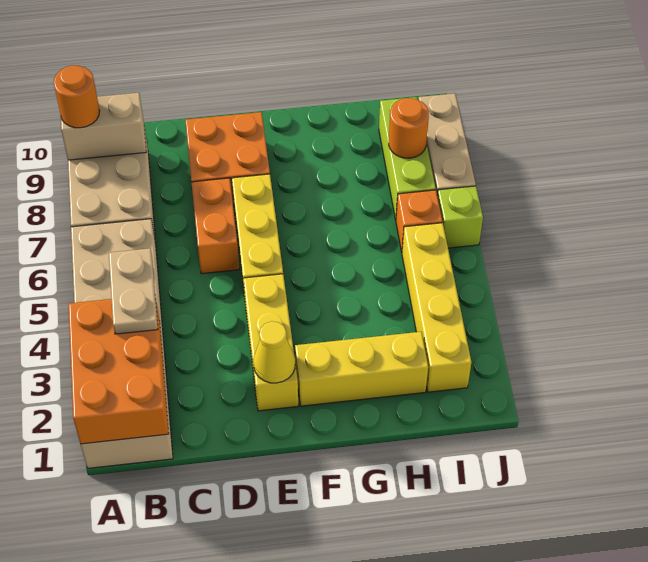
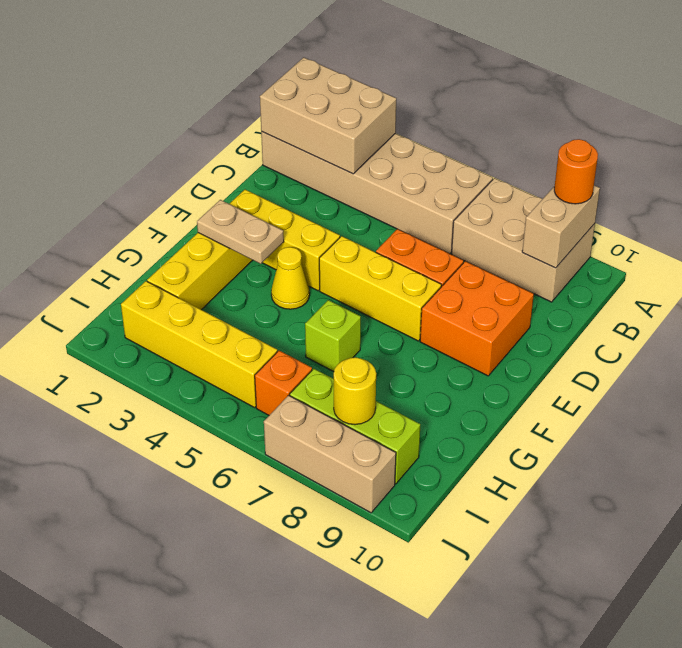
orange 2x3 brick [69,297,169,444] -> tan 2x3 brick [260,57,397,174]
tan 1x2 plate [109,248,158,334] -> tan 1x2 plate moved to [197,200,284,264]
yellow 1x1 cone [254,321,295,383] -> yellow 1x1 cone moved to [271,247,310,309]
orange 1x1 round brick [389,98,429,158] -> yellow 1x1 round brick [334,357,376,425]
lime 1x1 brick [437,186,483,248] -> lime 1x1 brick moved to [305,300,361,372]

